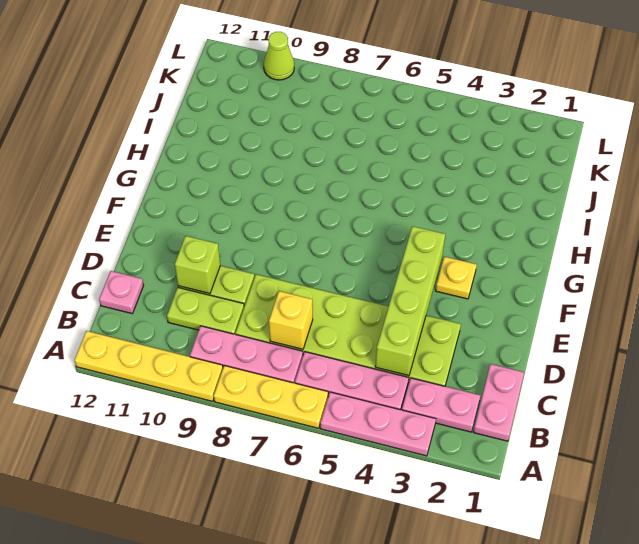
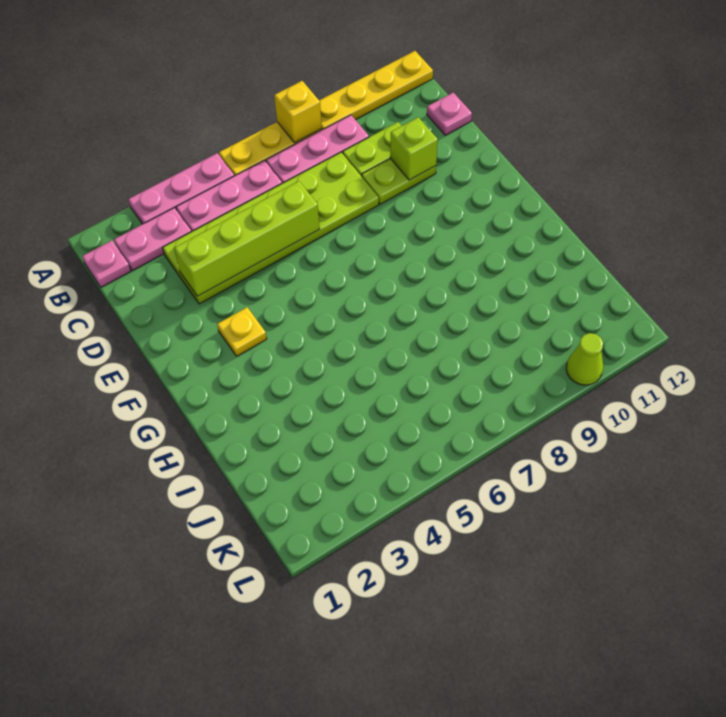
pink 1x2 plate [474,364,524,441] -> pink 1x1 plate [82,241,131,287]
lime 1x4 brick [375,226,445,376] -> lime 1x4 brick turned to [174,181,319,296]
yellow 1x1 brick [269,291,313,349] -> yellow 1x1 brick moved to [274,81,322,143]

